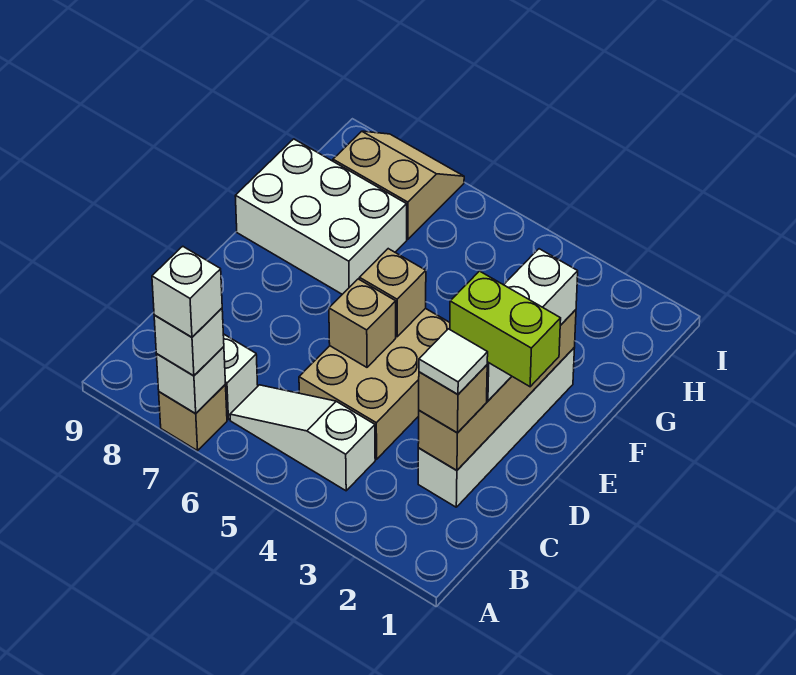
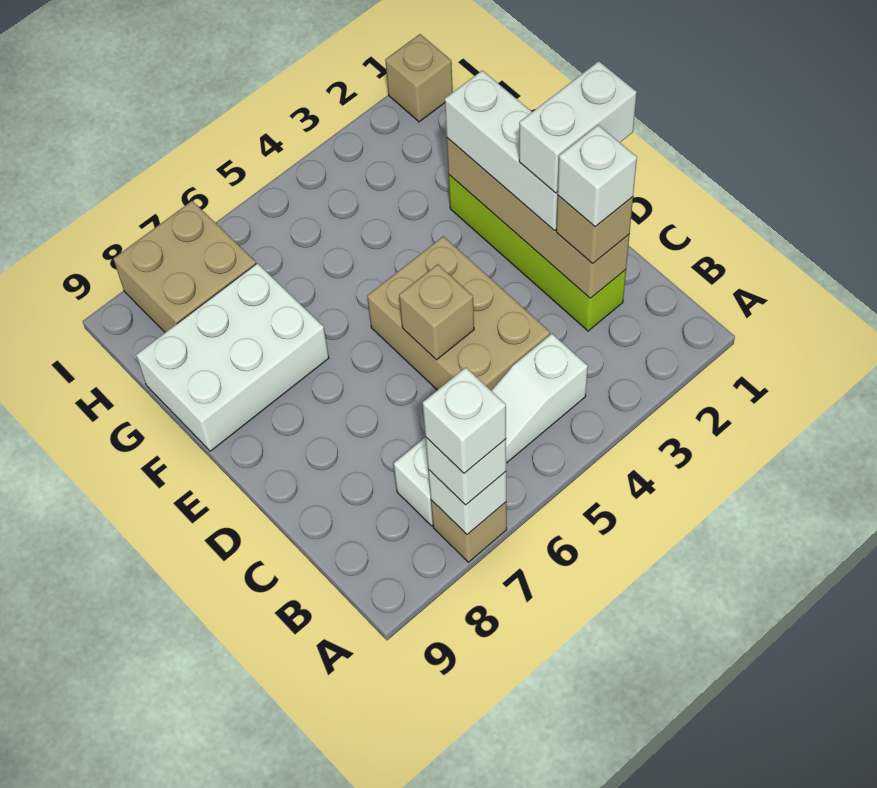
white 1x4 brick [418,348,574,507] -> lime 1x4 brick [449,175,626,331]
white 1x1 tile [419,329,488,394] -> white 1x1 brick [558,125,637,227]
lime 1x2 brick [450,271,561,387] -> white 1x2 brick [519,61,637,193]
tan 1x1 brick [359,249,426,337] -> tan 1x1 brick moved to [385,34,453,122]
tan 2x2 slope [333,131,464,239] -> tan 2x2 brick [113,201,256,332]

